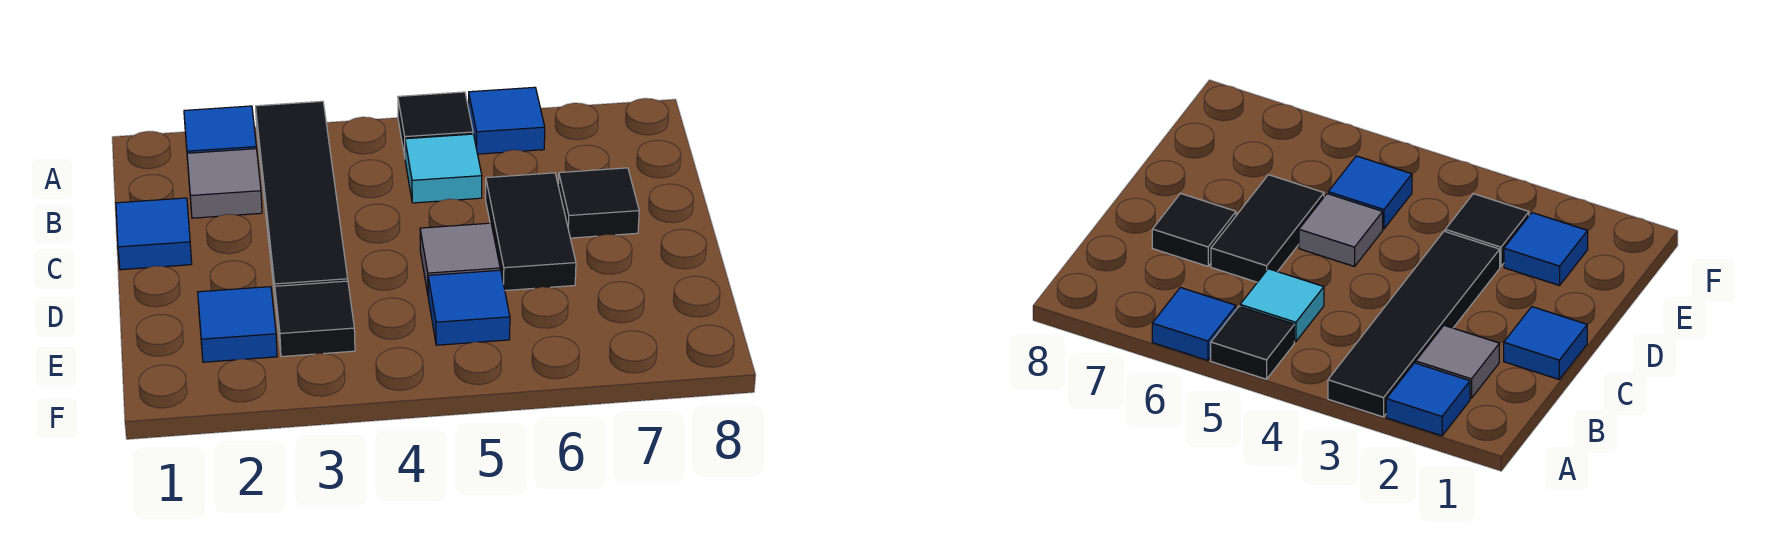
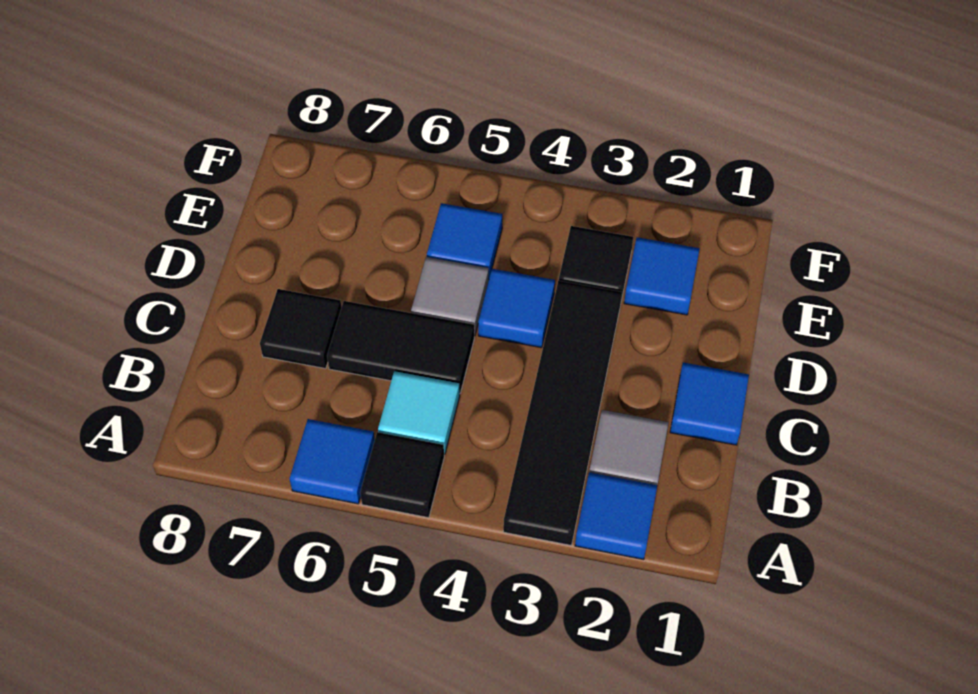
black 1x2 tile [486,173,576,290] -> black 1x2 tile turned to [327,301,474,393]
none -> blue 1x1 tile [478,269,555,348]

